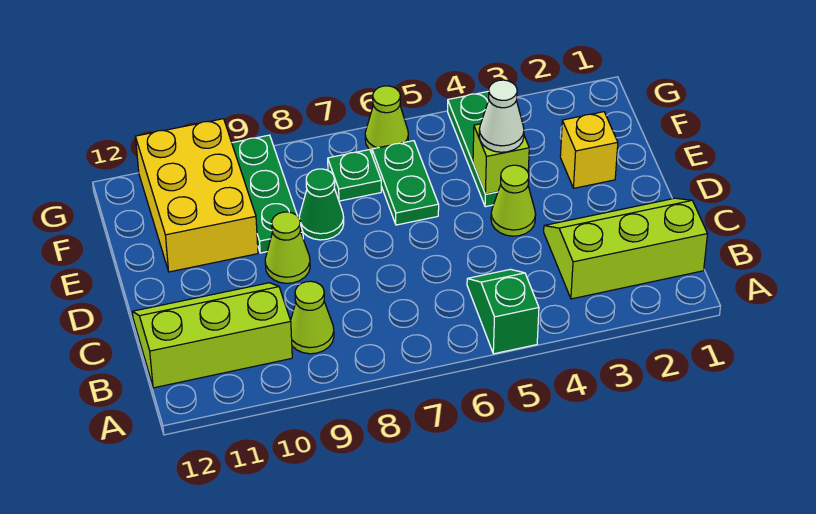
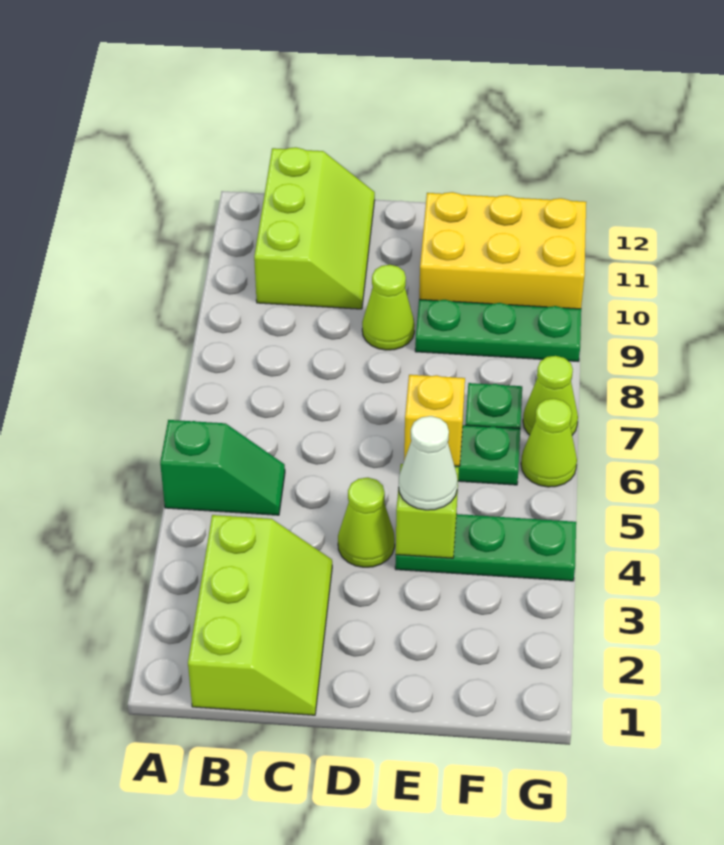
lime 1x1 cone [291,281,334,354] -> lime 1x1 cone moved to [523,356,578,435]
yellow 1x1 brick [560,112,618,188] -> yellow 1x1 brick moved to [404,375,465,466]
green 1x1 cone [299,169,344,240] -> none

